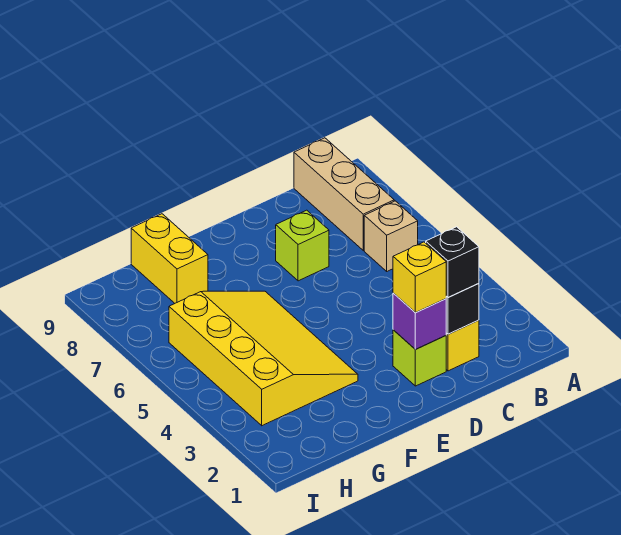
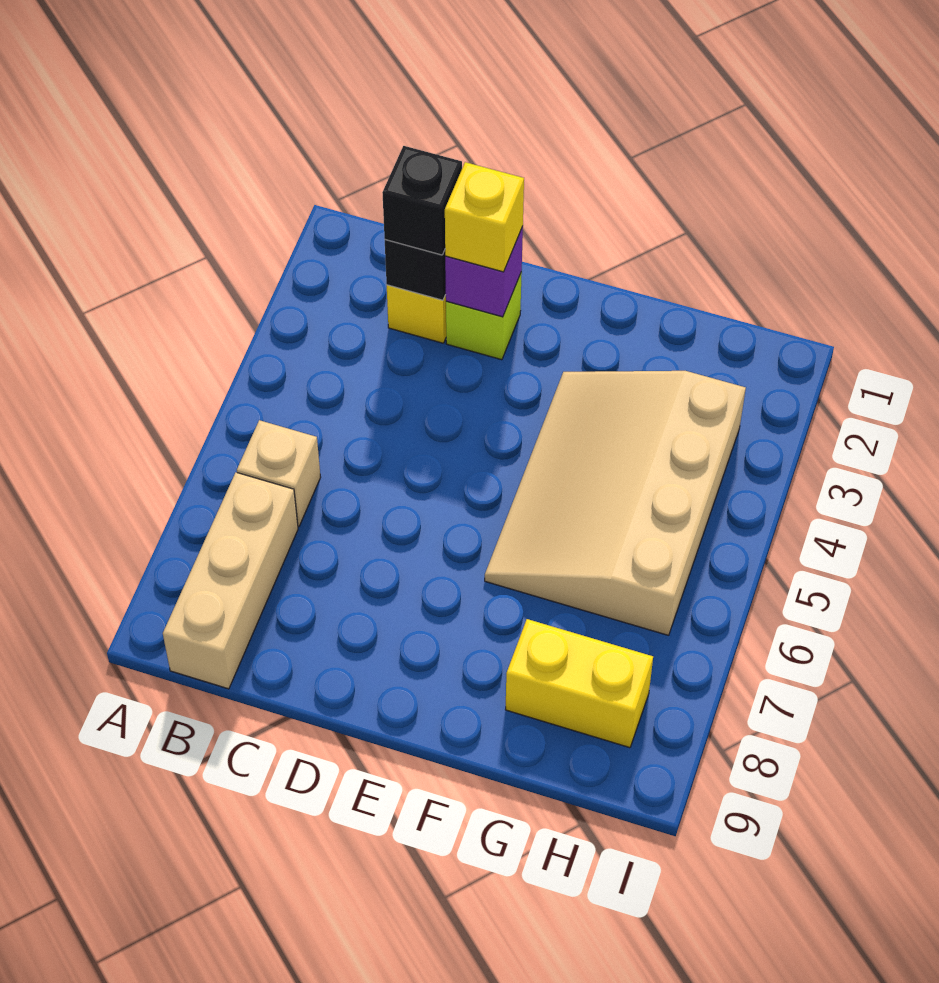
lime 1x1 brick [276,210,329,281] -> none
yellow 3x4 slope [169,291,358,426] -> tan 3x4 slope [485,371,746,635]
yellow 1x2 brick [131,214,208,303] -> yellow 1x2 brick turned to [506,619,653,748]

